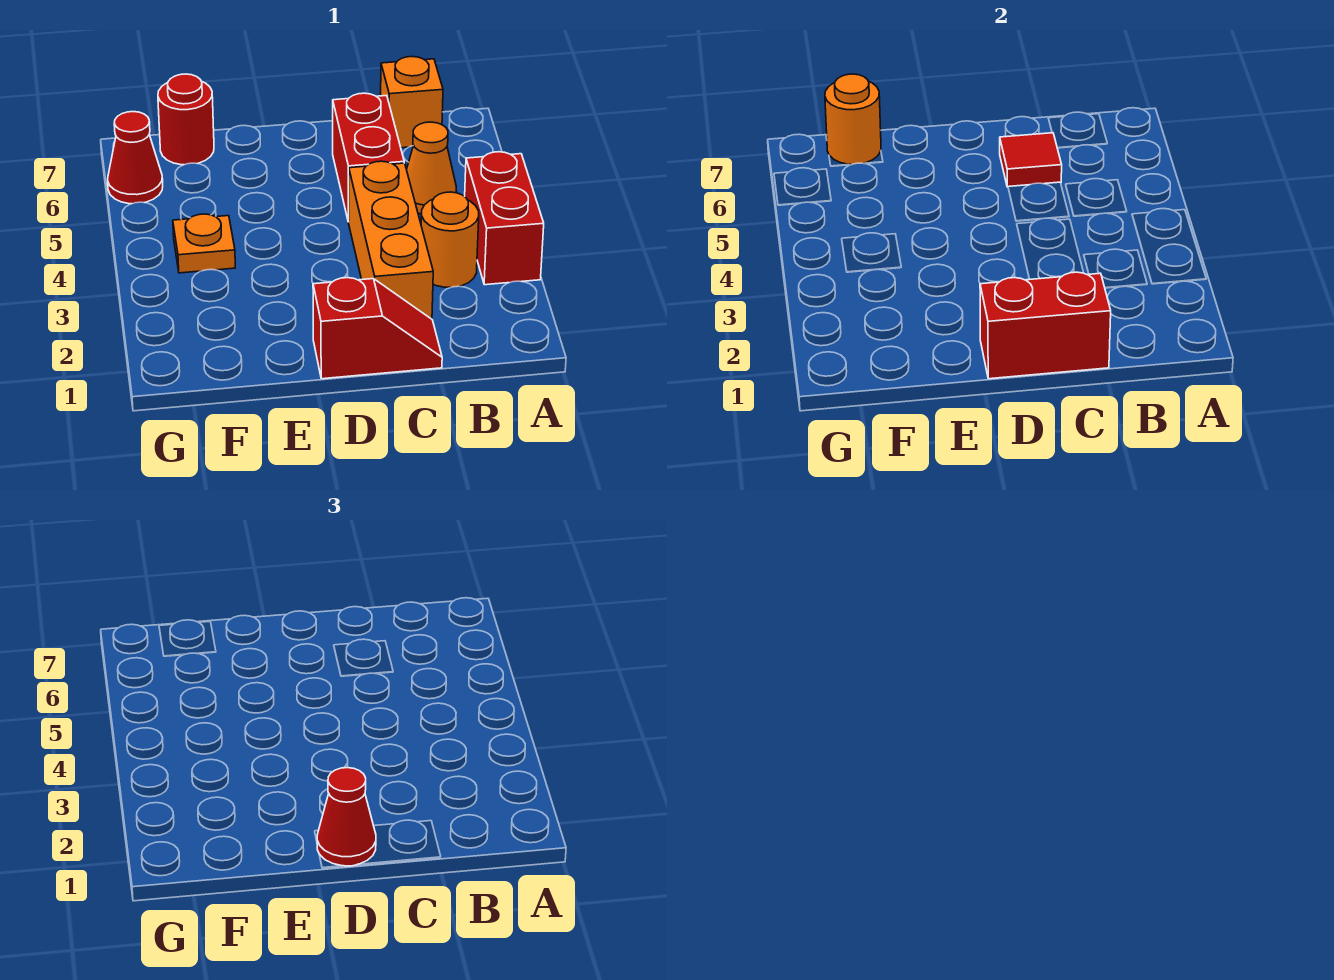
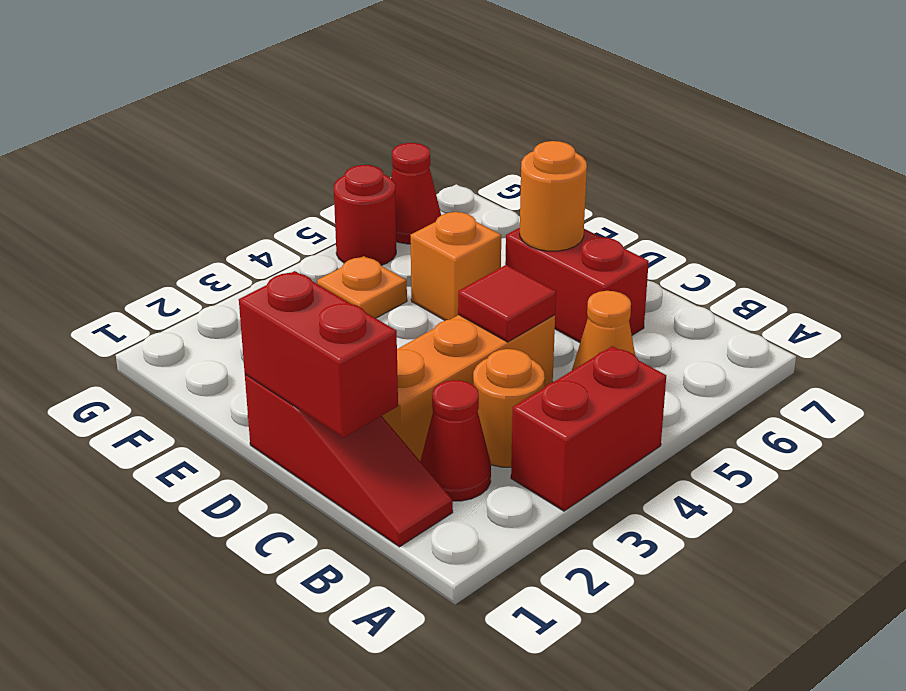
orange 1x1 brick [381,57,443,148] -> orange 1x1 brick moved to [411,212,501,320]
red 1x2 slope [313,278,442,379] -> red 1x3 slope [245,374,453,547]
red 1x2 brick [333,93,404,222] -> red 1x2 brick turned to [505,228,649,342]
red 1x1 tile [1000,133,1062,187] -> red 1x1 tile moved to [458,265,556,342]
red 1x1 cone [317,768,376,866] -> red 1x1 cone moved to [420,380,491,501]
red 1x1 round brick [158,74,214,165] -> red 1x1 round brick moved to [334,165,396,265]
orange 1x1 round brick [825,74,881,165] -> orange 1x1 round brick moved to [520,141,587,251]

